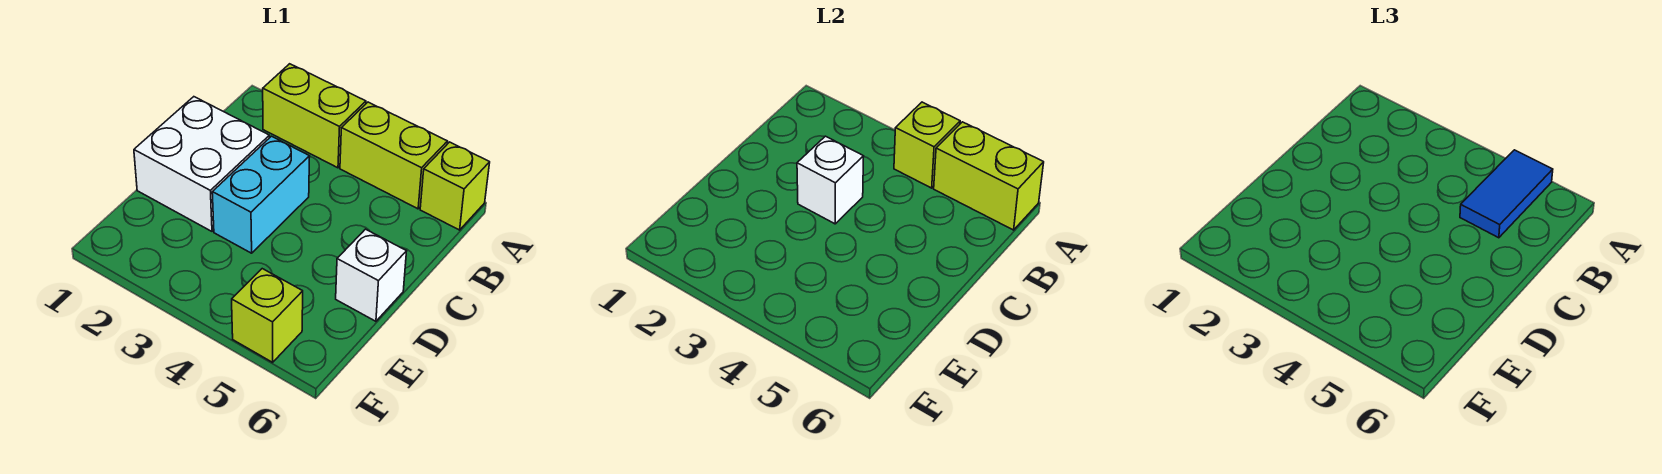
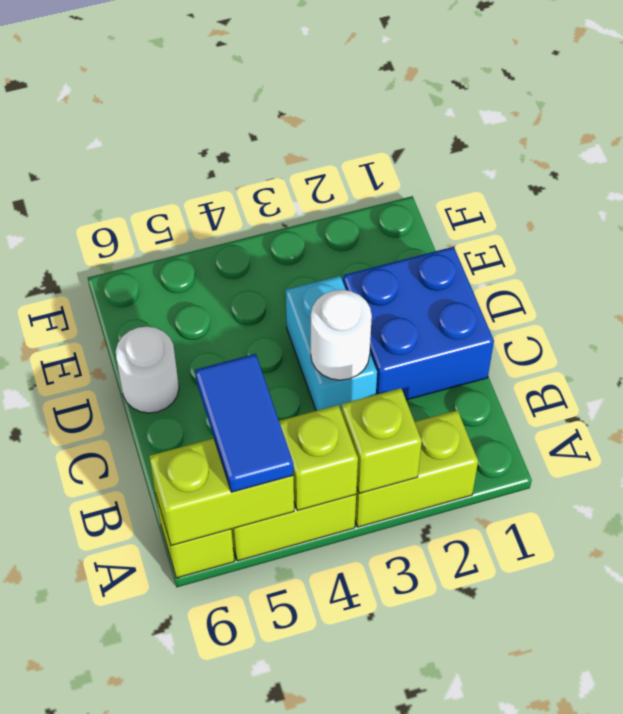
white 2x2 brick [134,97,269,231] -> blue 2x2 brick [343,247,494,400]
white 1x1 brick [797,136,864,224] -> white 1x1 round brick [311,290,372,380]
white 1x1 brick [336,229,407,321] -> white 1x1 round brick [116,327,179,413]
lime 1x1 brick [232,269,303,362] -> lime 1x1 brick moved to [341,388,422,493]

